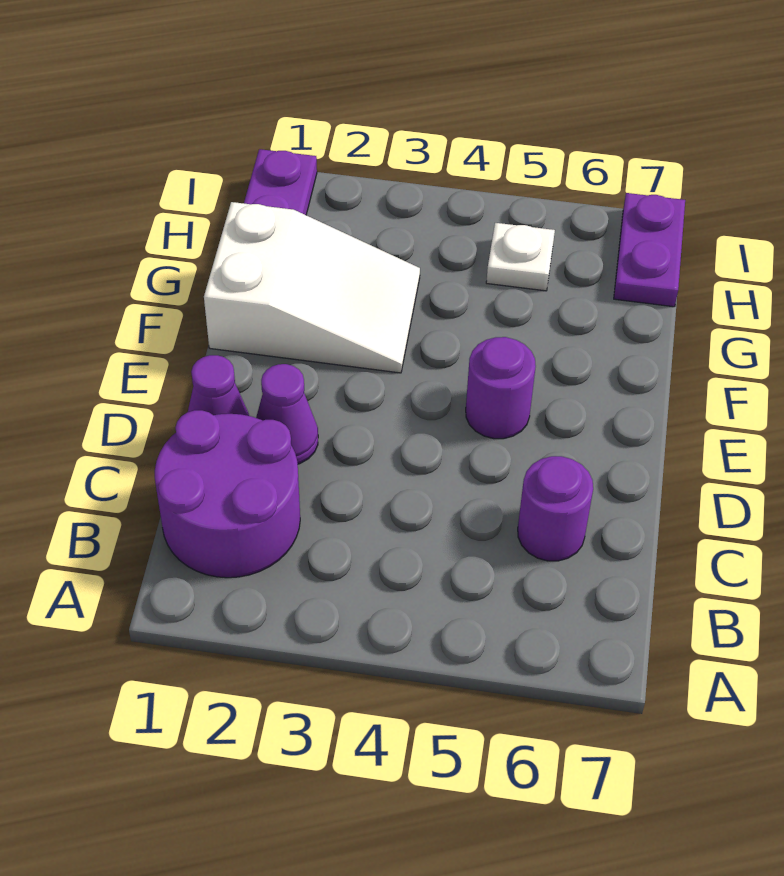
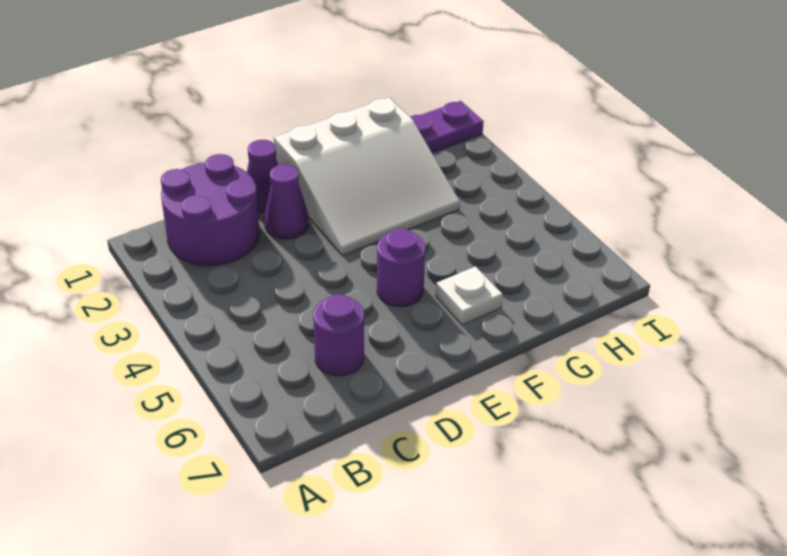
white 2x3 slope [204,202,420,373] -> white 3x3 slope [274,98,460,255]
white 1x1 plate [486,223,555,291] -> white 1x1 plate moved to [436,267,503,325]
purple 1x2 plate [614,193,685,307] -> none

